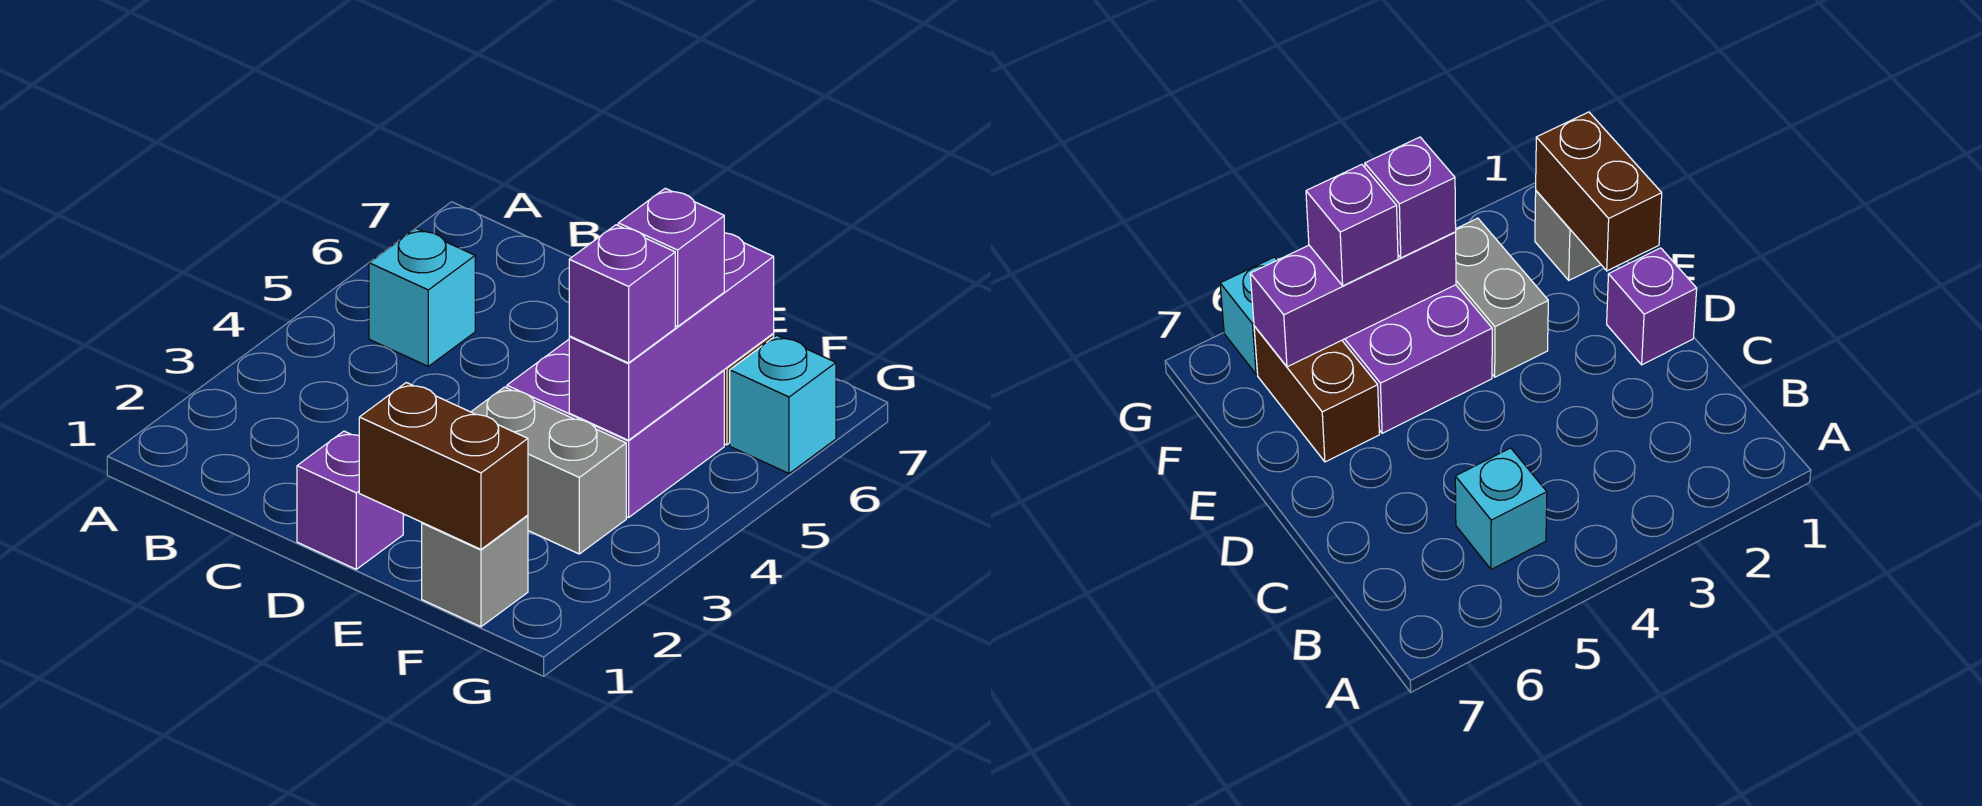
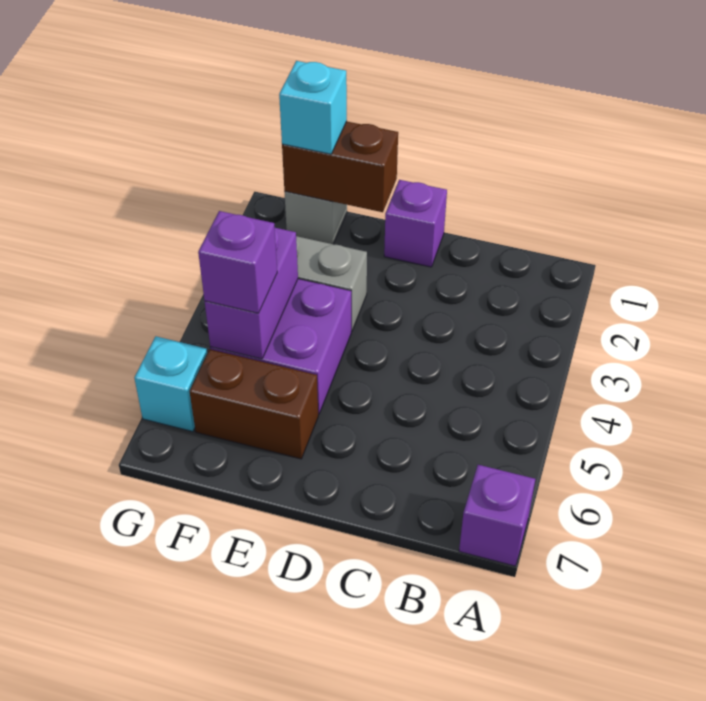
cyan 1x1 brick [369,228,475,366] -> cyan 1x1 brick moved to [279,61,347,154]
purple 1x3 brick [569,233,774,440] -> purple 1x2 brick [205,227,298,359]
purple 1x1 brick [569,225,675,363] -> purple 1x1 brick moved to [459,465,535,566]

